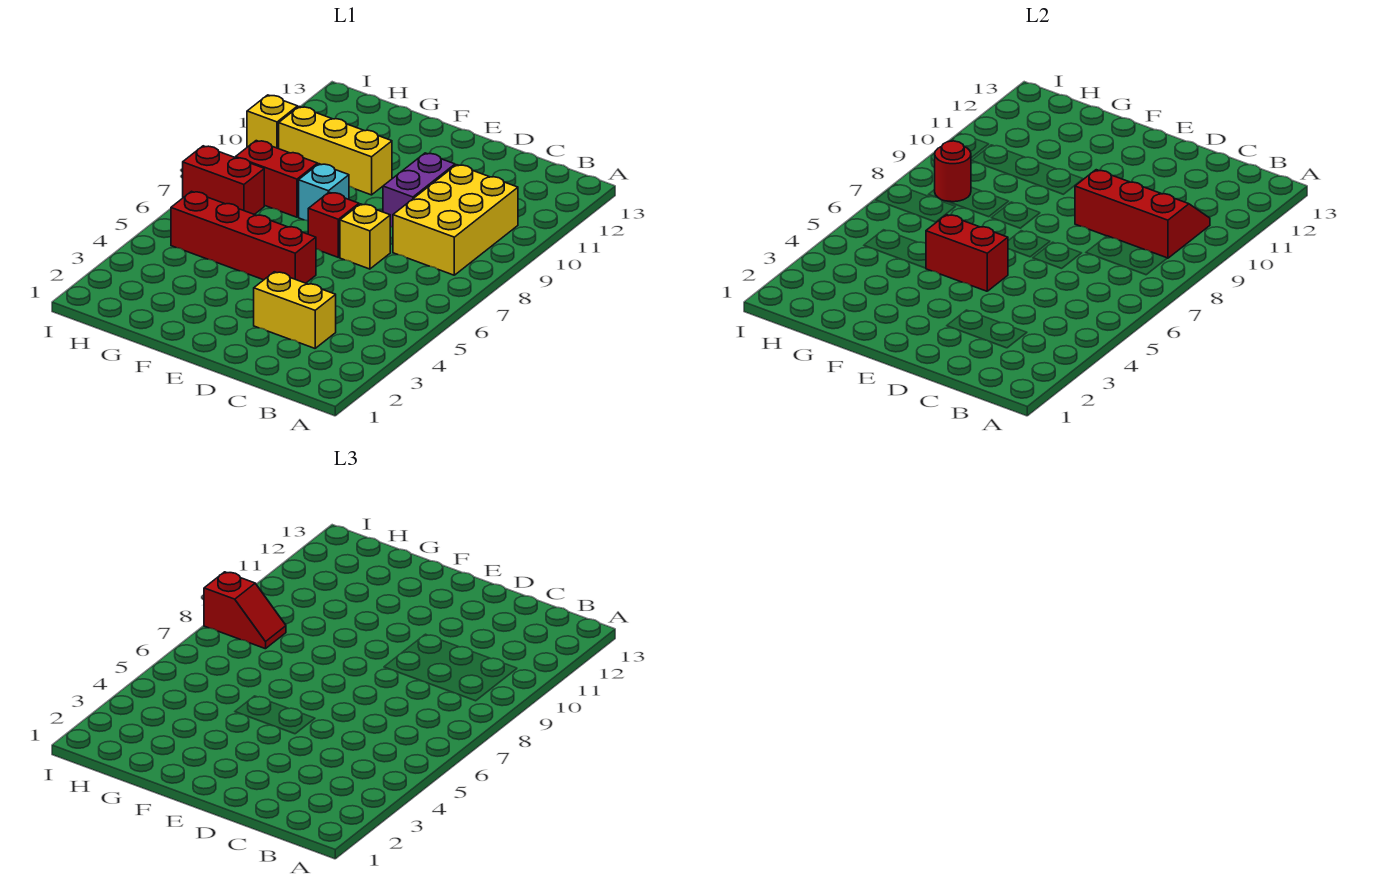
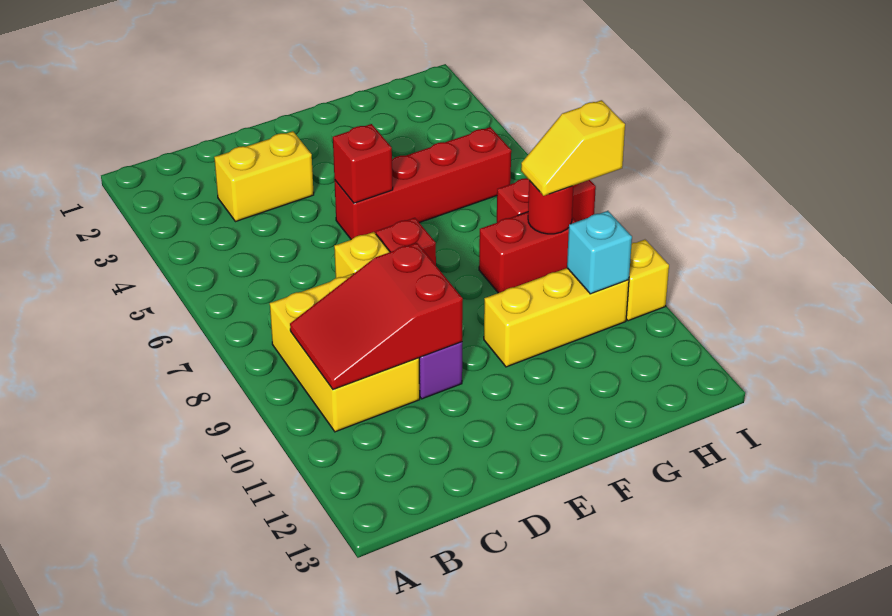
red 2x3 slope [1075,170,1210,258] -> red 2x3 slope turned to [290,243,463,389]
red 1x2 brick [926,215,1008,291] -> red 1x1 brick [333,124,393,203]
cyan 1x1 brick [299,164,349,221] -> cyan 1x1 brick moved to [567,211,632,294]
red 1x2 slope [204,572,286,649] -> yellow 1x2 slope [521,100,625,196]

